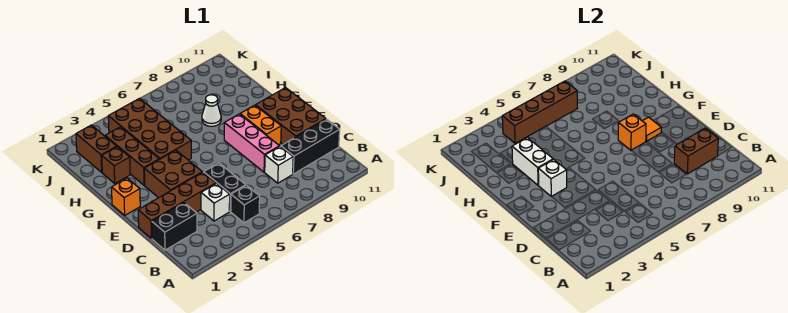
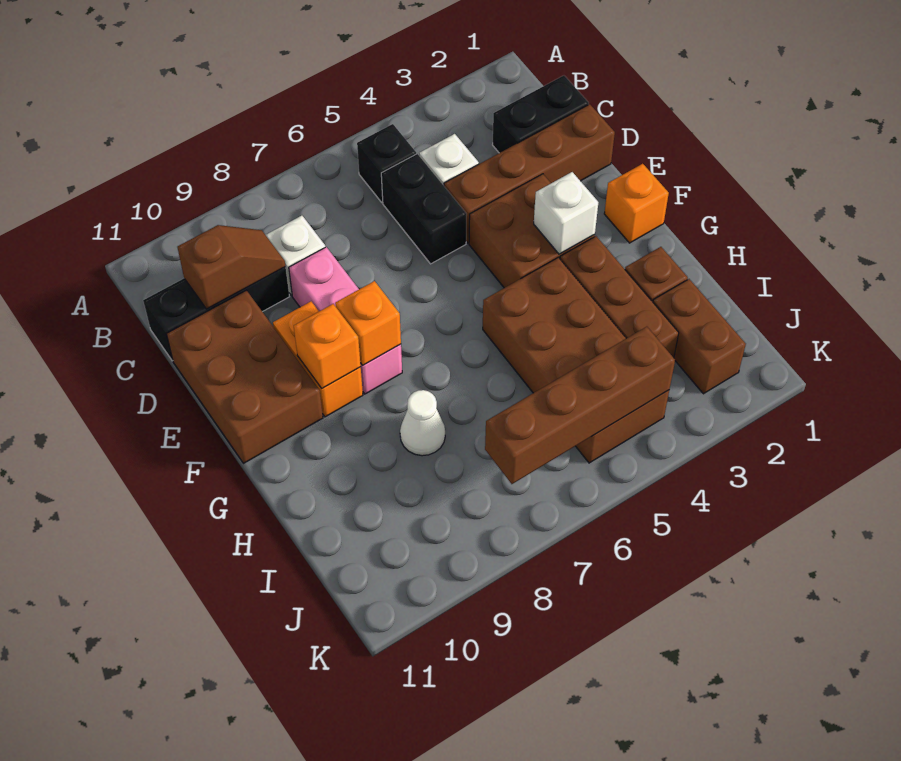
brown 1x2 brick [674,128,718,174] -> brown 1x2 slope [177,225,285,309]
orange 1x1 tile [643,117,661,141] -> orange 1x1 brick [294,304,361,388]
white 1x2 brick [512,138,553,185] -> none

